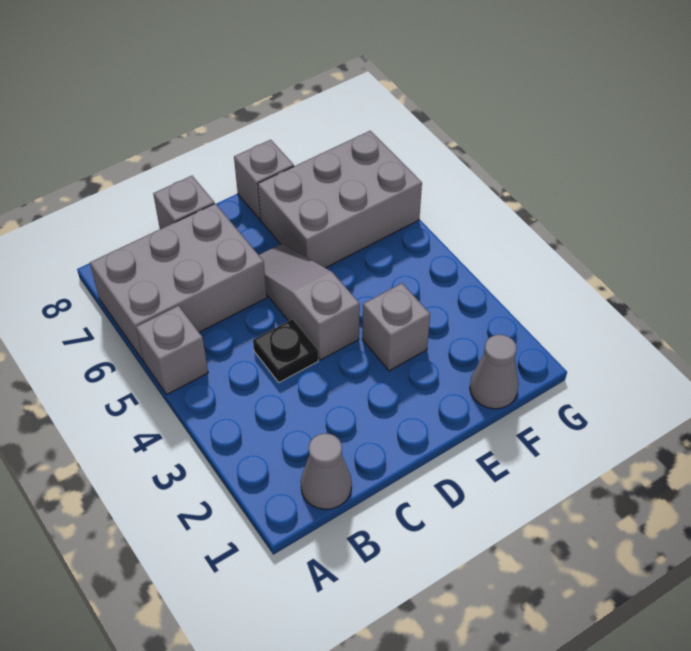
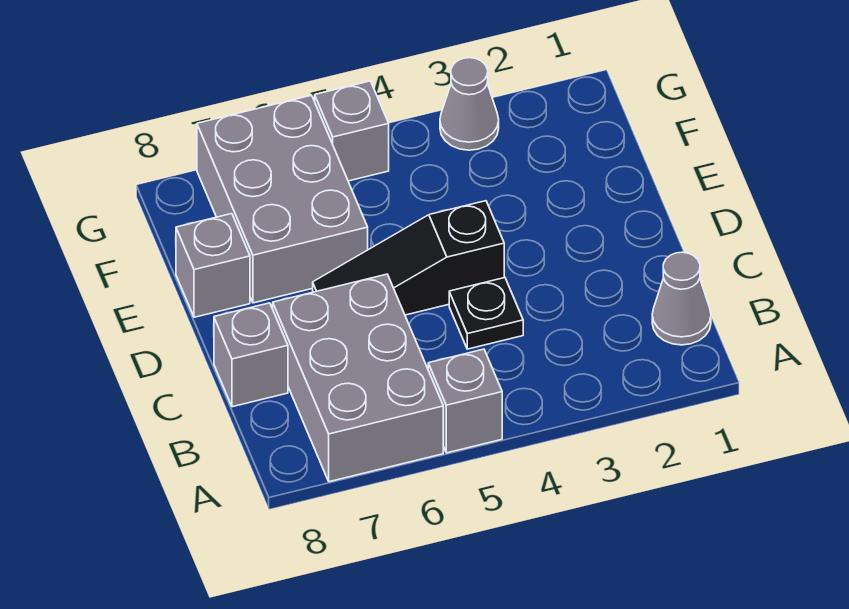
grey 1x3 slope [259,243,360,360] -> black 1x3 slope [313,201,504,315]
grey 1x1 brick [362,283,430,371] -> grey 1x1 brick moved to [315,81,389,181]
grey 1x1 cone [470,335,519,409] -> grey 1x1 cone moved to [440,58,499,150]

